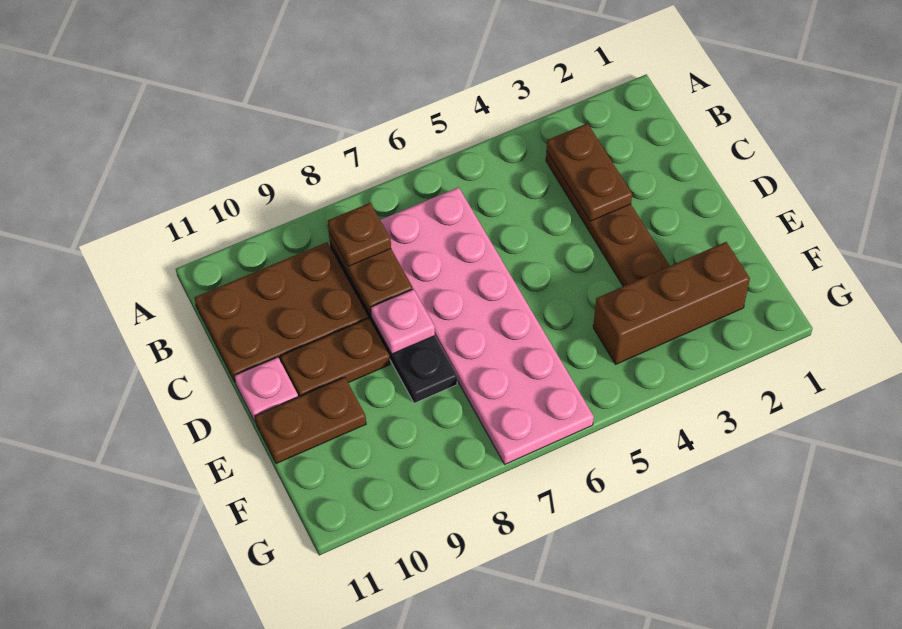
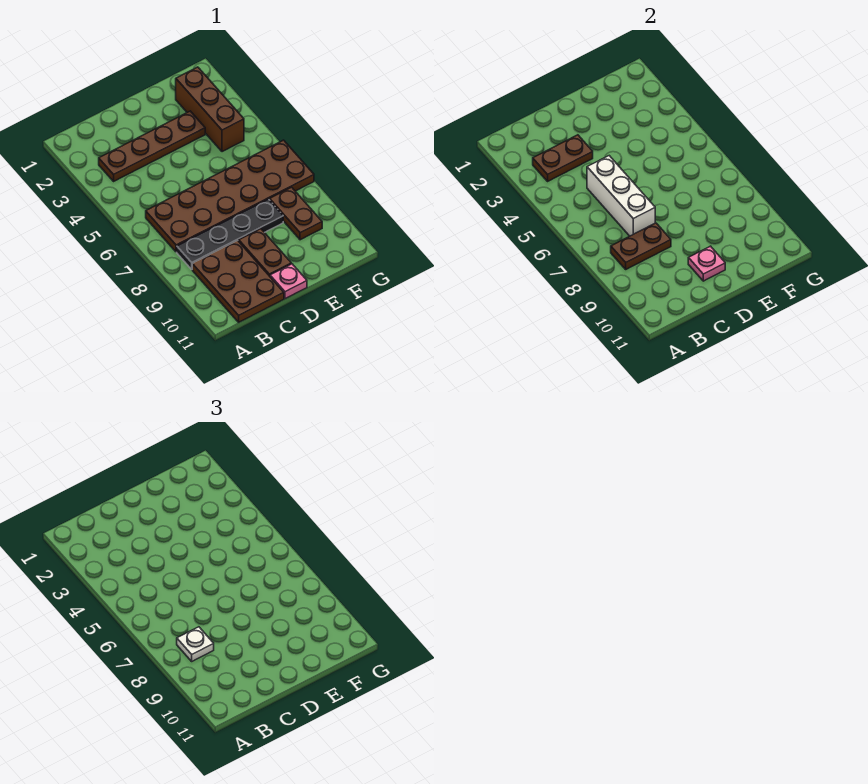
pink 2x6 plate [380,187,594,464] -> brown 2x6 plate [146,140,314,252]
brown 1x1 plate [328,203,391,266] -> white 1x1 plate [177,627,214,661]
none -> white 1x3 brick [587,156,655,236]
pink 1x1 plate [371,289,435,354] -> pink 1x1 plate moved to [688,246,725,281]
brown 1x2 plate [255,377,366,464] -> brown 1x2 plate moved to [270,187,322,240]

